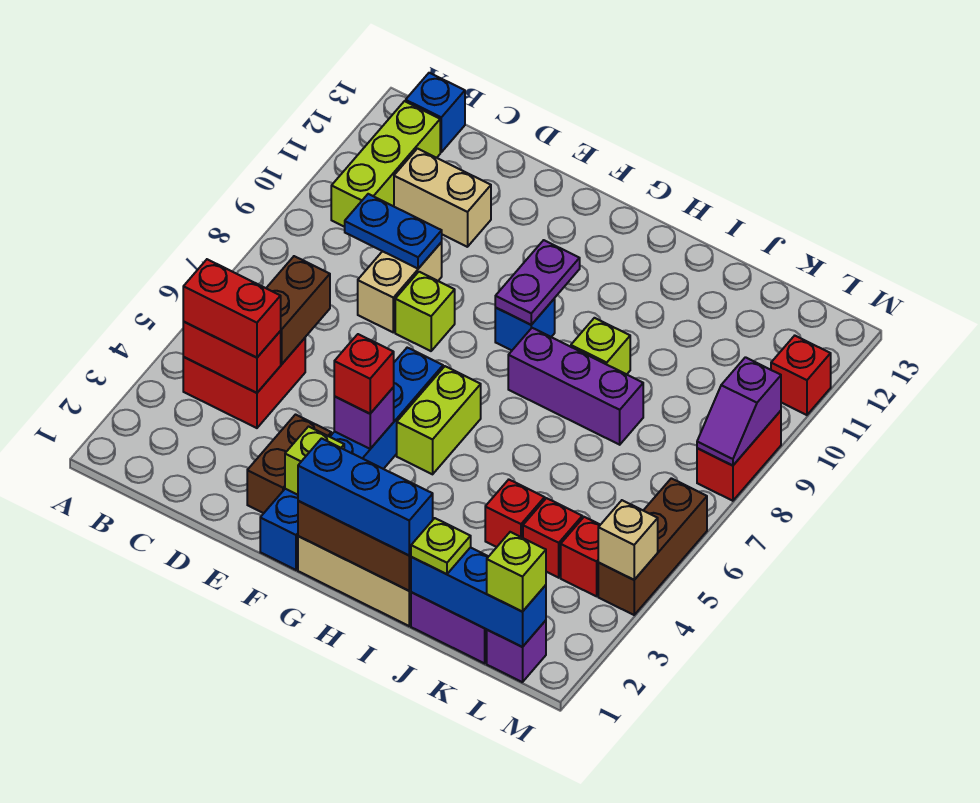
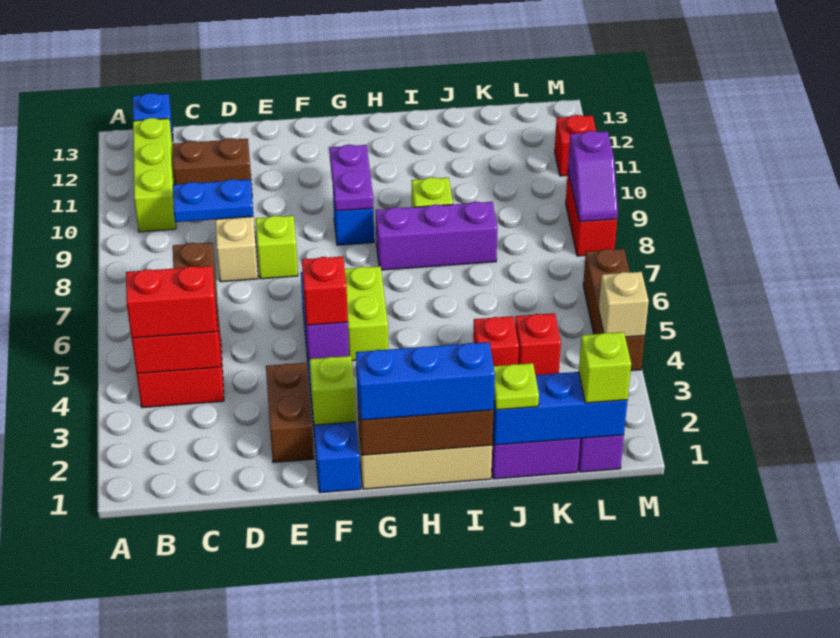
tan 1x2 brick [394,149,491,247] -> brown 1x2 brick [172,138,252,188]
red 1x1 brick [561,517,600,596] -> none

